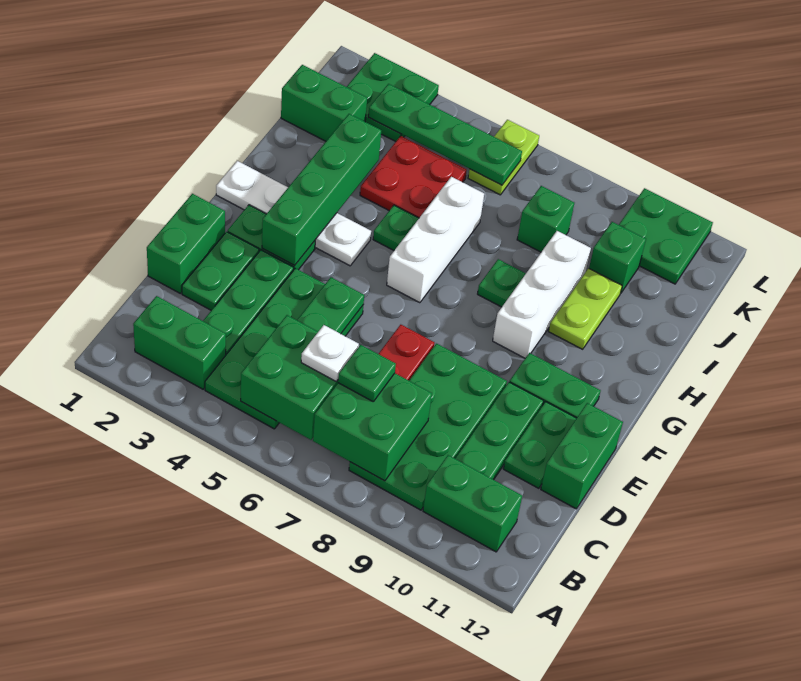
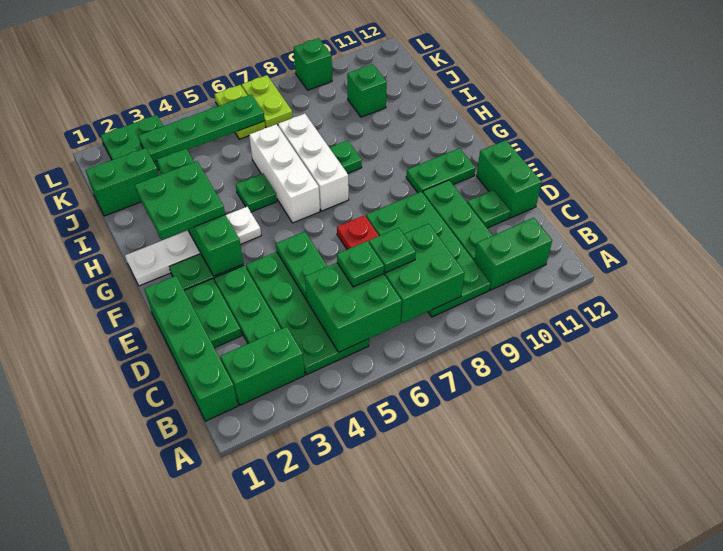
white 1x1 plate [301,325,359,381] -> green 1x1 plate [337,241,384,287]
green 1x2 brick [147,194,225,293] -> green 1x4 brick [144,276,238,421]
green 1x2 plate [503,402,577,488] -> green 1x1 plate [467,190,510,228]
white 1x3 brick [493,231,591,358] -> white 1x3 brick moved to [278,114,349,211]
lime 1x2 plate [548,268,622,349] -> lime 1x2 plate moved to [242,75,293,128]
red 2x2 plate [360,136,467,218] -> none
green 1x1 brick [517,186,574,252] -> green 1x1 brick moved to [294,38,332,90]
green 2x2 plate [619,188,713,284] -> green 2x2 plate moved to [135,161,225,240]

